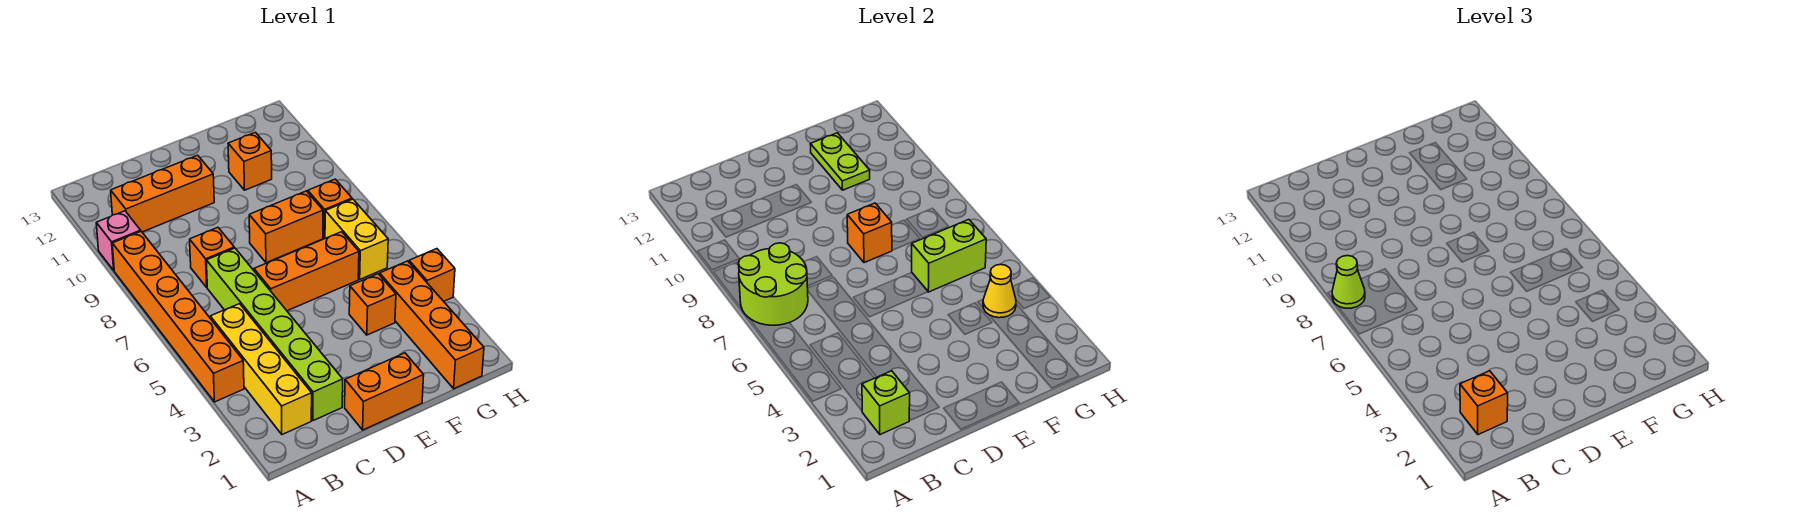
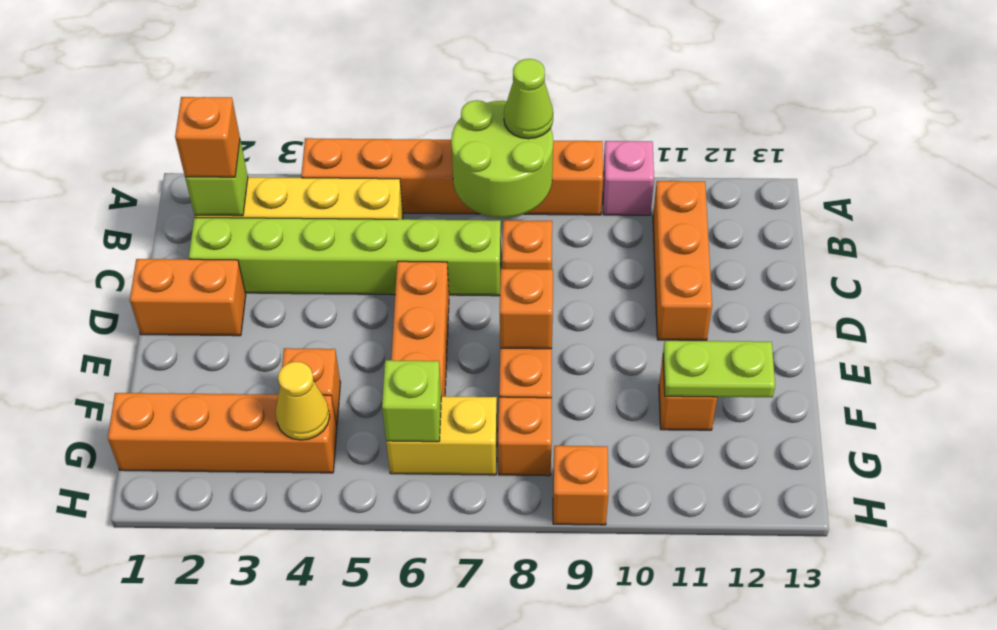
orange 1x2 brick [345,353,424,430] -> orange 1x2 brick turned to [130,259,246,336]
lime 1x2 brick [912,220,986,292] -> lime 1x1 brick [382,360,441,442]
orange 1x1 brick [409,249,455,301] -> orange 1x1 brick moved to [553,446,608,525]

